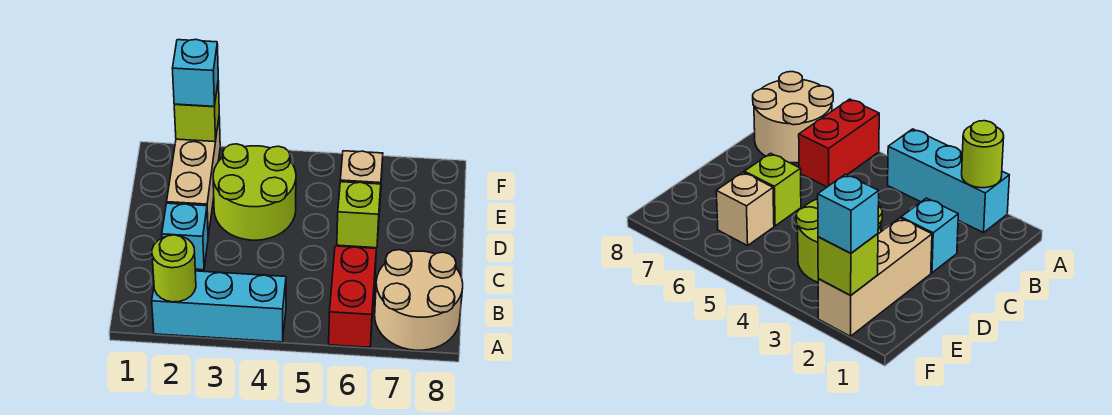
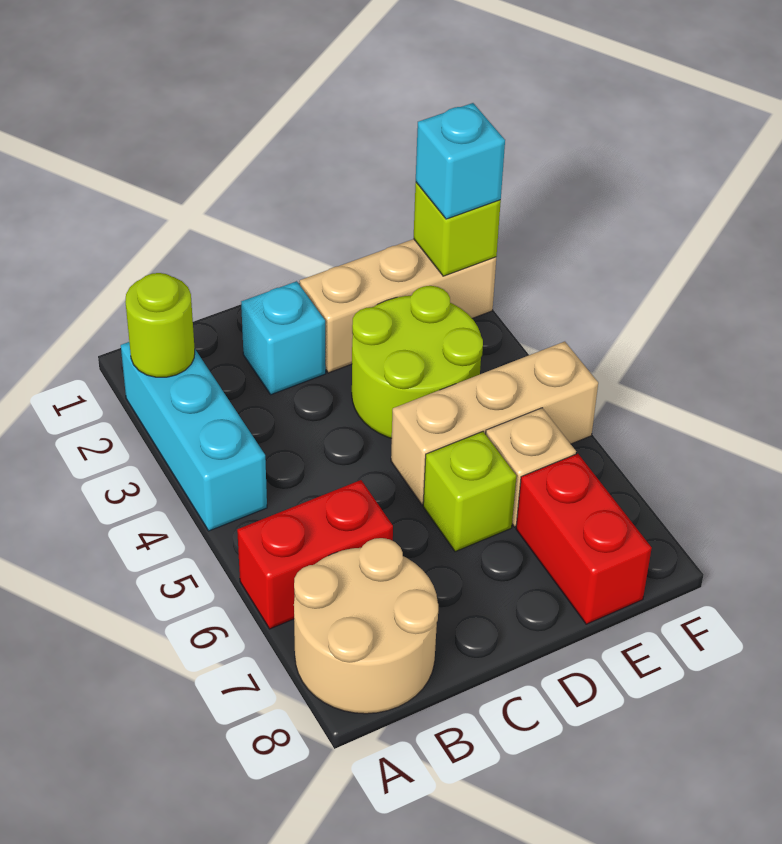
none -> tan 1x3 brick [391,342,598,504]
none -> red 1x2 brick [516,454,652,624]

